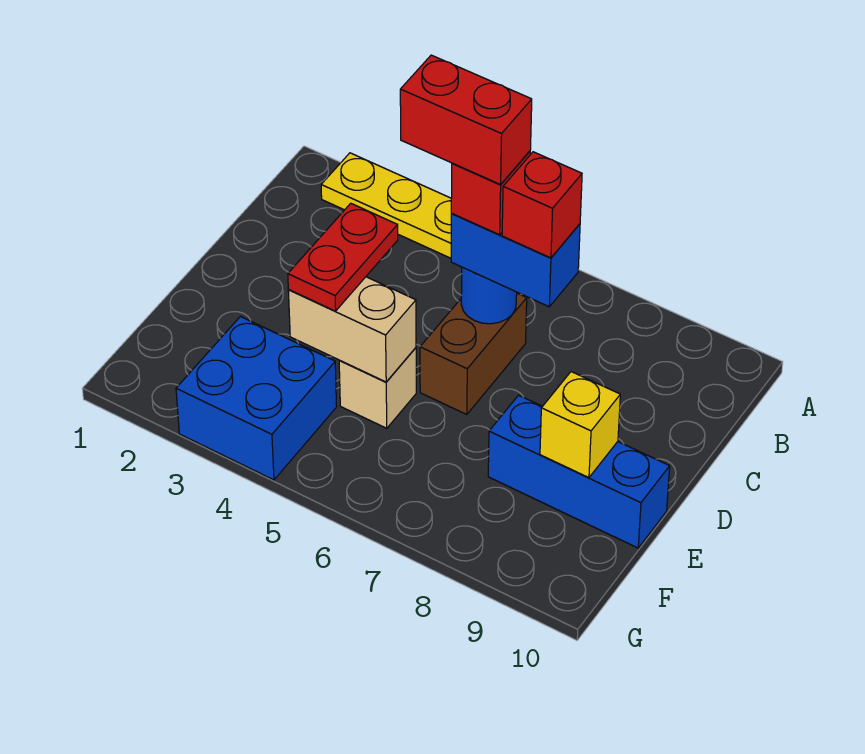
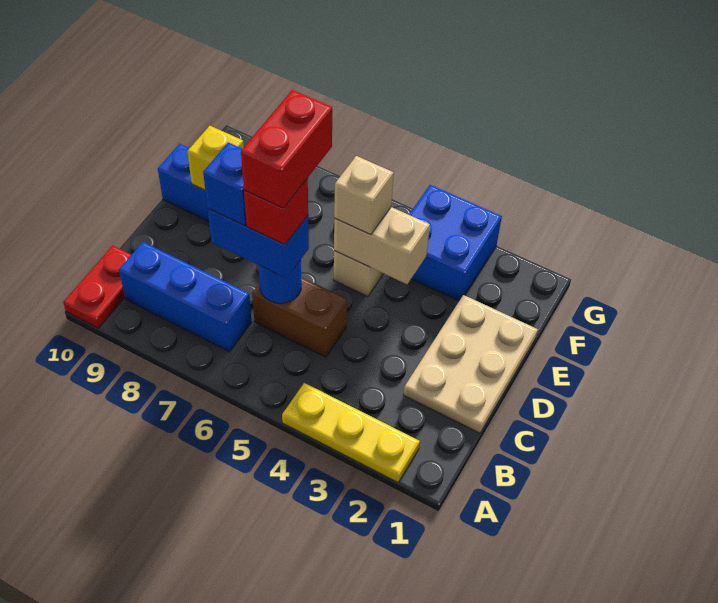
none -> blue 1x3 brick [119,242,252,352]
none -> tan 2x3 plate [404,295,538,433]
red 1x2 brick [400,55,532,185] -> red 1x2 brick turned to [241,90,332,208]
brown 1x2 brick [420,293,527,415] -> brown 1x2 brick turned to [252,277,347,357]
red 1x1 brick [502,152,582,258] -> blue 1x1 brick [203,142,247,226]
red 1x2 plate [288,203,398,311] -> red 1x2 plate moved to [63,246,131,328]
none -> tan 1x1 brick [334,156,394,235]

